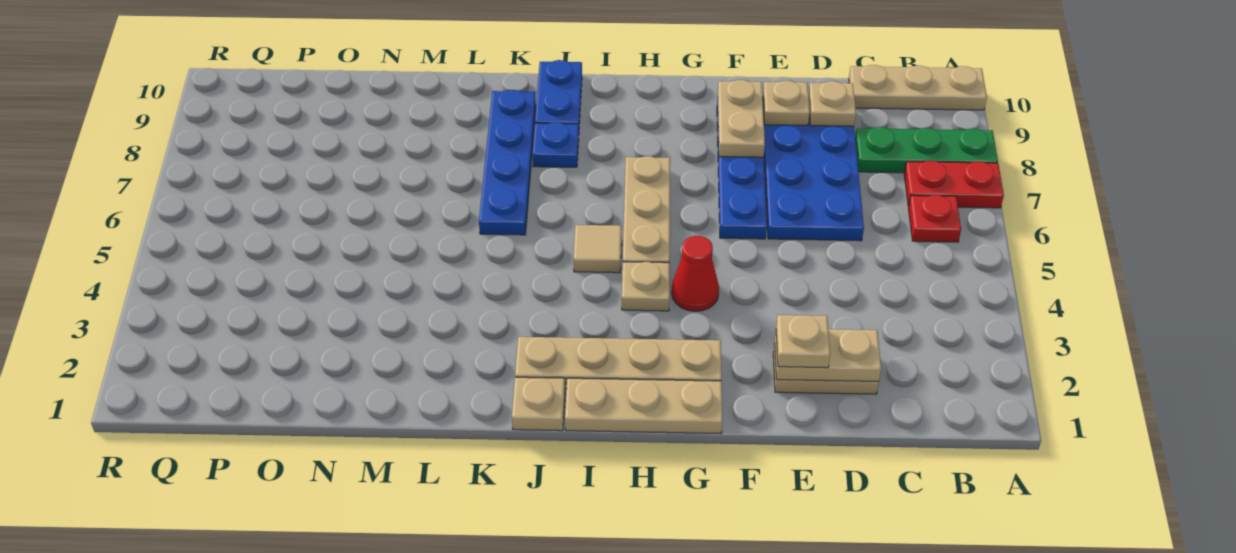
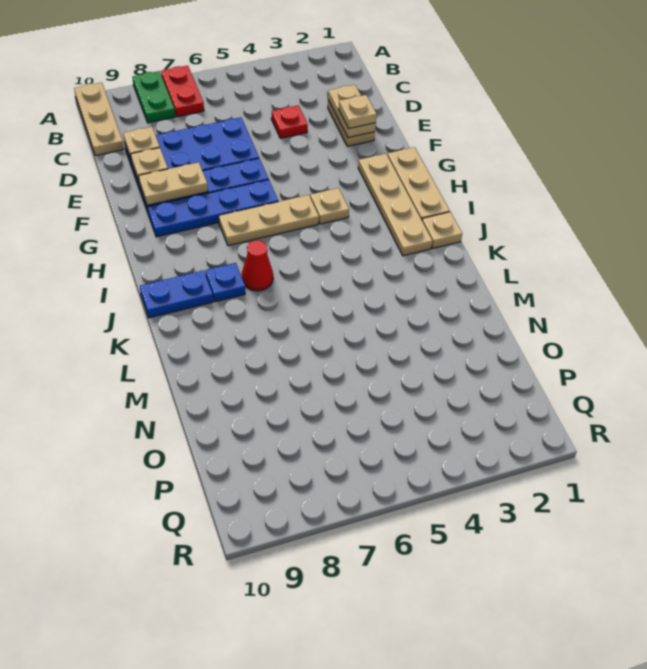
green 1x3 plate [855,127,998,173] -> green 1x2 plate [133,71,175,123]
red 1x1 plate [908,195,961,242] -> red 1x1 plate moved to [271,105,308,138]
red 1x1 cone [672,236,719,311] -> red 1x1 cone moved to [241,240,273,291]
tan 1x1 tile [574,225,621,273] -> none
blue 1x4 plate [479,90,536,235] -> blue 1x4 plate moved to [148,180,278,237]

